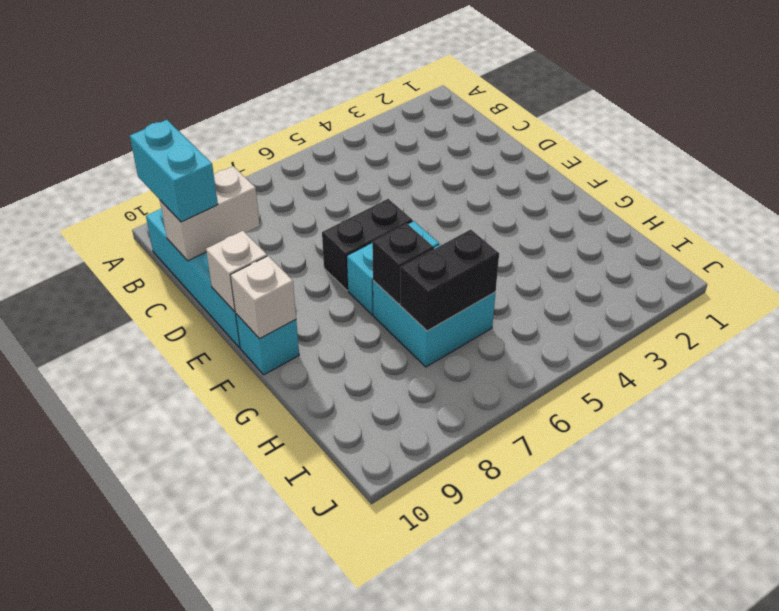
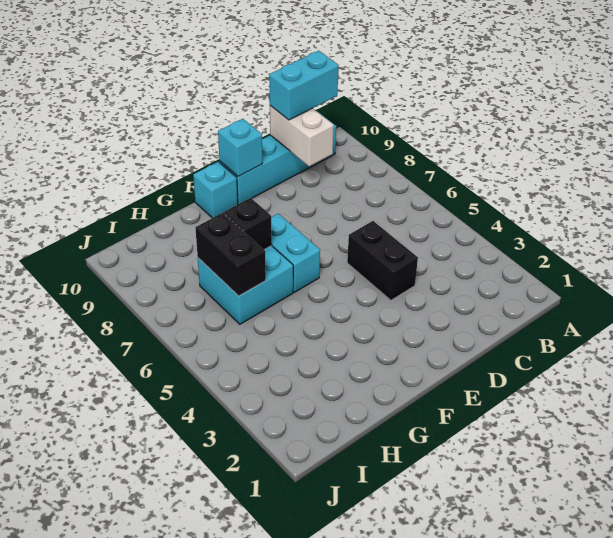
black 1x2 brick [322,199,413,290] -> black 1x2 brick moved to [347,221,418,300]
white 1x1 brick [206,231,267,312] -> cyan 1x1 brick [218,119,262,176]
white 1x1 brick [231,256,296,339] -> none

